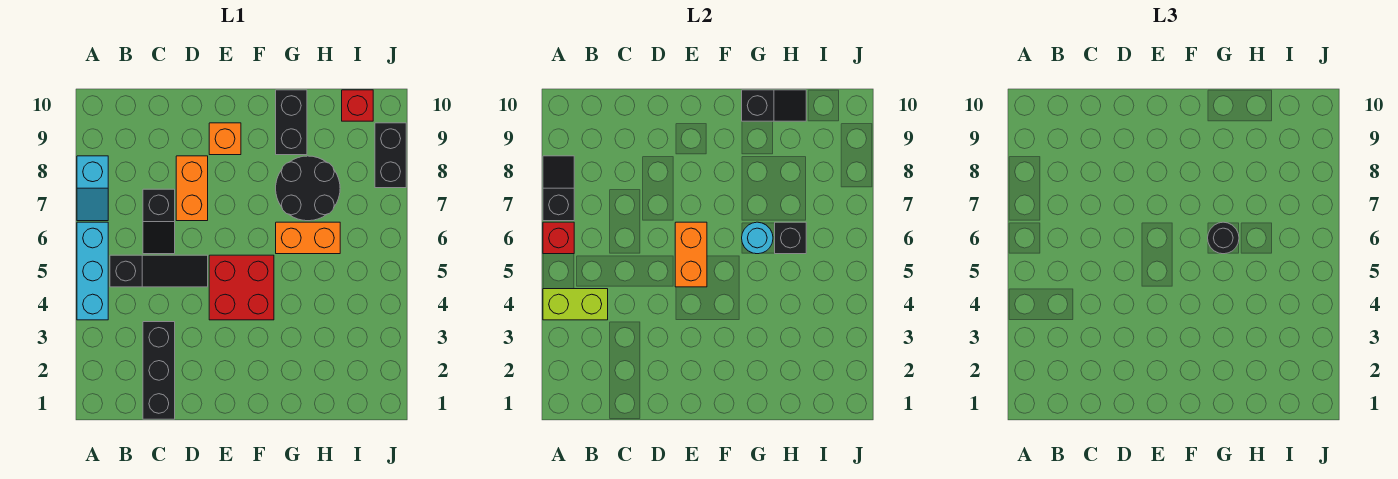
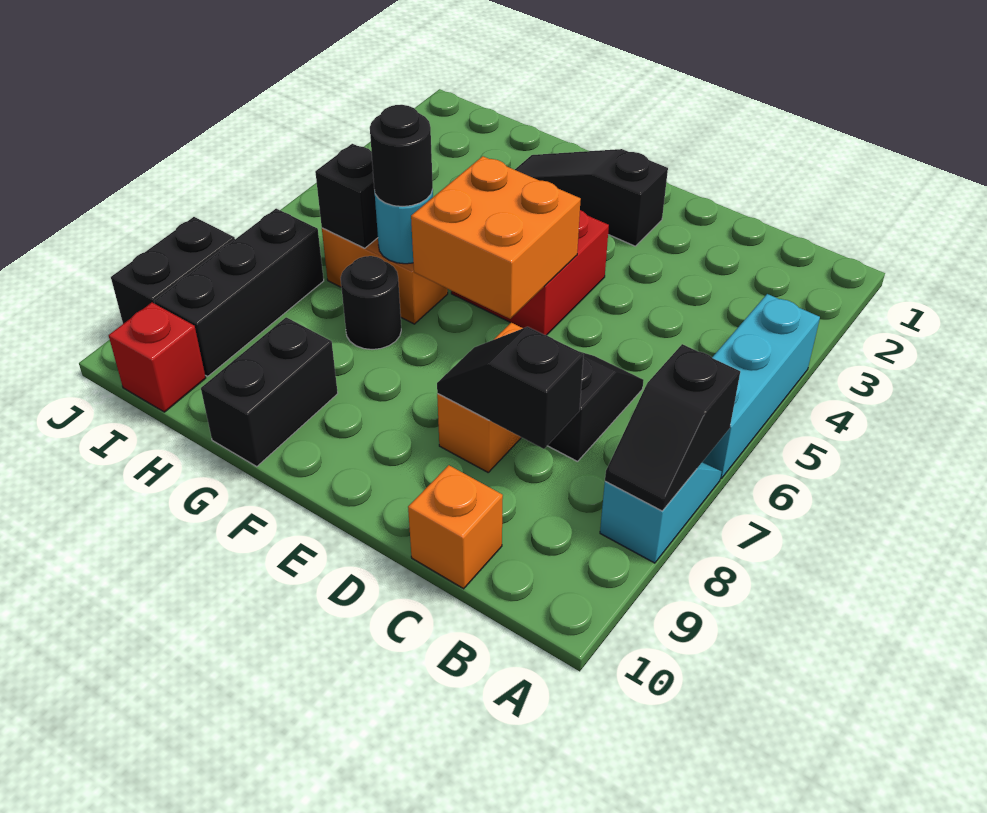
lime 1x2 brick [543,289,608,320] -> none
red 1x1 brick [543,222,574,254] -> none
black 1x3 slope [110,255,208,287] -> black 1x3 slope moved to [515,149,668,246]
black 1x3 brick [143,322,175,419] -> black 1x3 brick moved to [154,209,324,376]
orange 1x2 brick [675,222,707,287] -> orange 2x2 brick [411,156,581,319]
orange 1x1 brick [209,123,241,155] -> orange 1x1 brick moved to [408,465,503,589]
black 2x2 round brick [276,156,340,221] -> black 1x1 round brick [341,256,401,349]
black 1x2 slope [742,90,806,121] -> black 1x2 slope moved to [437,327,584,449]

